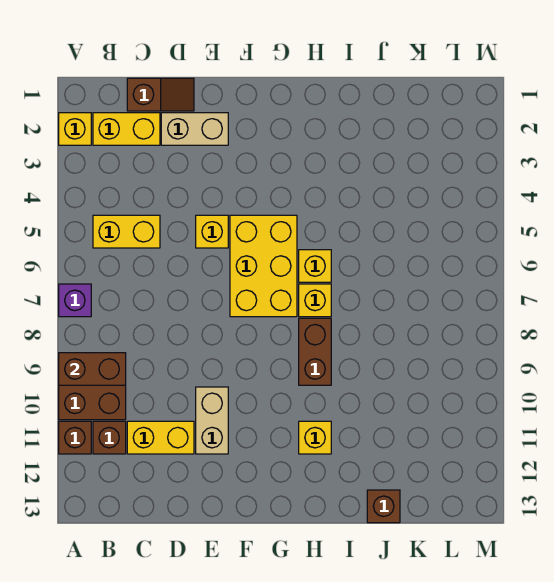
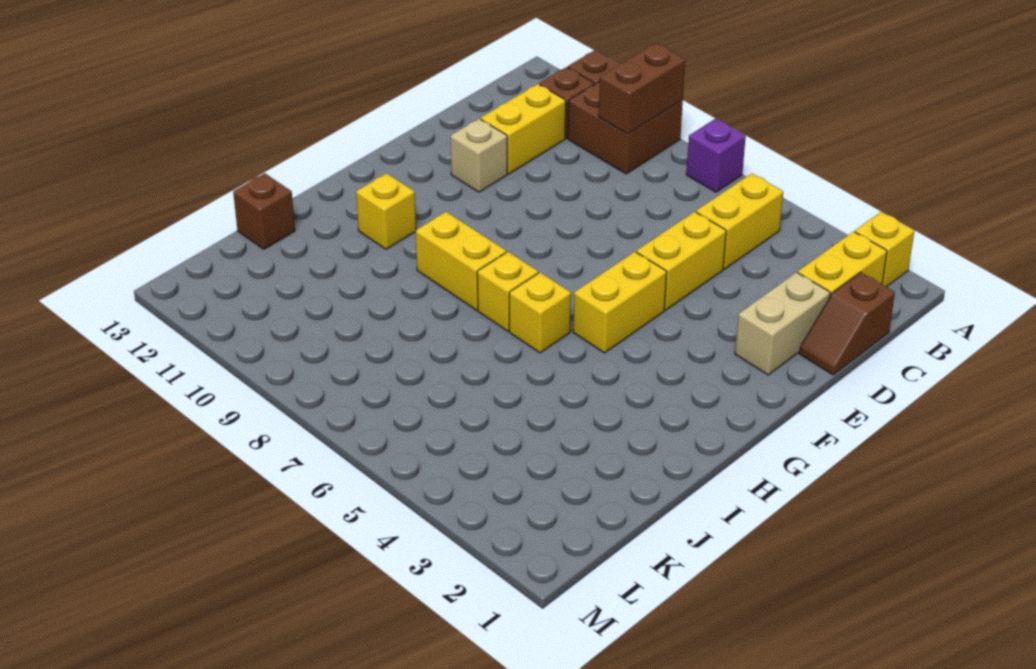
yellow 1x1 brick [196,215,228,248] -> yellow 1x2 brick [636,212,726,310]
tan 1x2 brick [196,387,228,454] -> tan 1x1 brick [450,119,507,192]
yellow 2x3 brick [230,215,297,317] -> yellow 1x2 brick [573,252,667,353]
brown 1x2 brick [299,318,331,385] -> yellow 1x2 brick [415,212,506,310]

